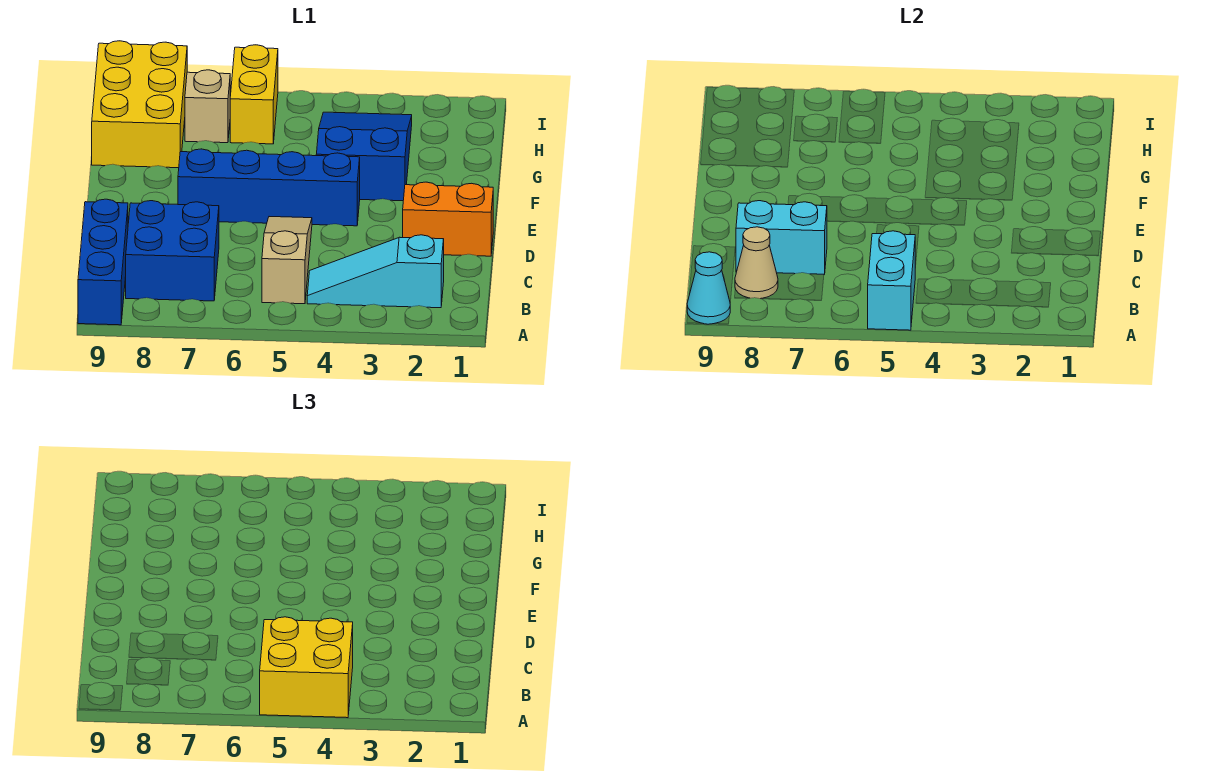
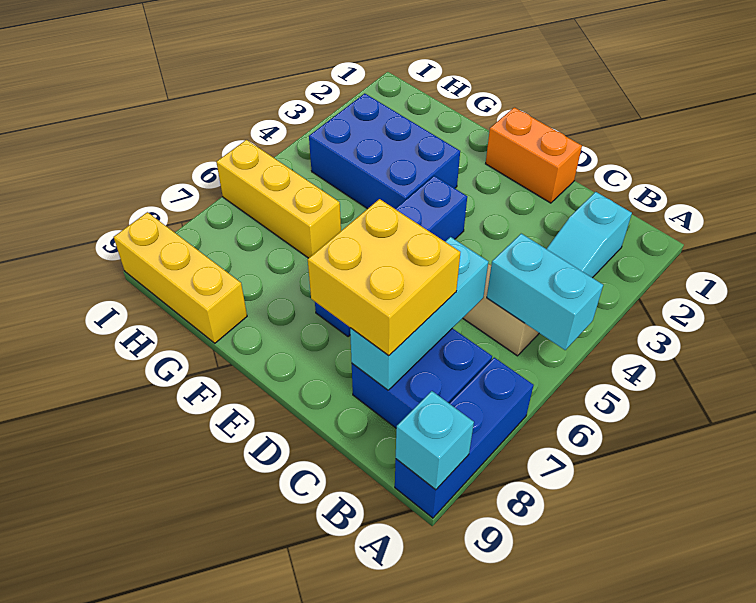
yellow 2x2 brick [260,617,353,718] -> yellow 2x2 brick moved to [308,199,460,356]
blue 1x3 brick [78,199,128,325] -> blue 1x3 brick turned to [395,358,534,518]
cyan 1x1 cone [687,252,730,324] -> cyan 1x1 brick [396,391,474,490]
tan 1x1 cone [735,227,778,299] -> none
cyan 1x2 brick [736,201,827,274] -> cyan 1x3 brick [350,237,488,390]
orange 1x2 brick [403,182,493,256] -> orange 1x2 brick turned to [486,107,582,203]
blue 2x3 slope [316,112,412,201] -> blue 2x3 brick [309,94,460,209]
yellow 2x3 brick [92,41,187,168] -> yellow 1x3 brick [114,212,247,343]
yellow 1x2 brick [230,45,278,144] -> yellow 1x3 brick [216,140,341,258]
tan 1x1 brick [185,70,230,143] -> none

